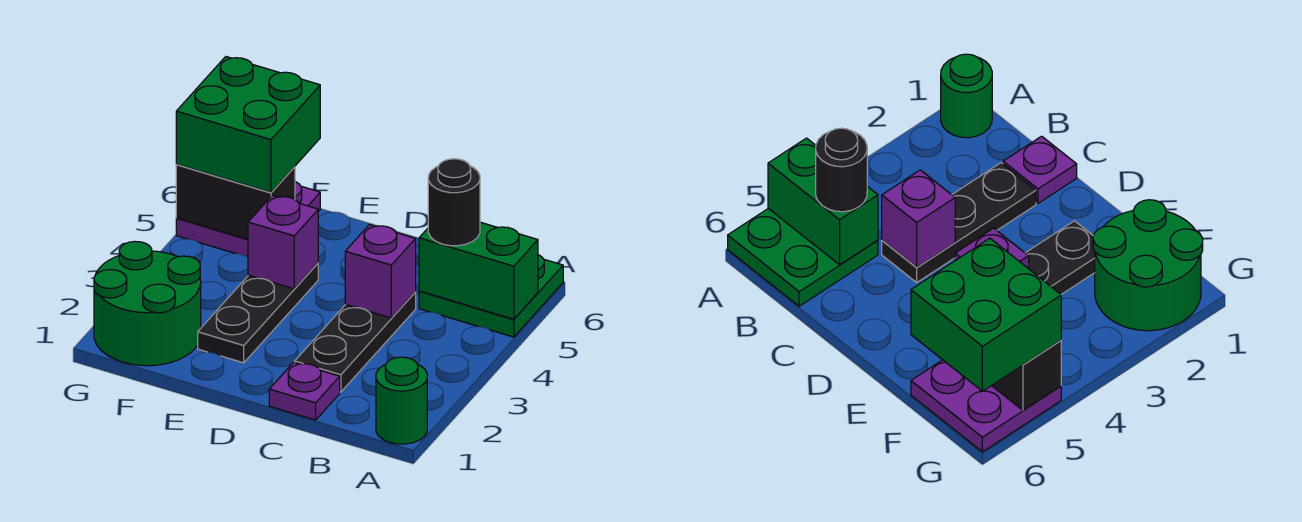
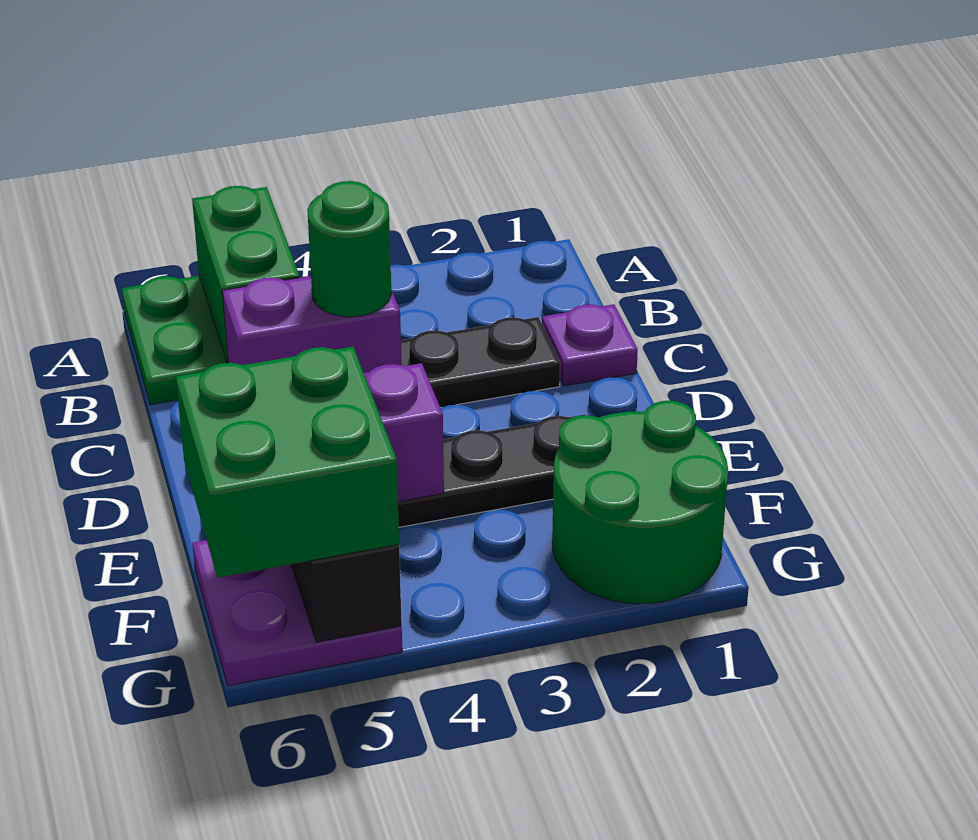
green 1x1 round brick [376,357,427,444] -> green 1x1 round brick moved to [307,181,391,317]
black 1x1 round brick [428,159,480,246] -> none
purple 1x1 brick [345,225,416,318] -> purple 1x2 brick [222,276,402,373]

